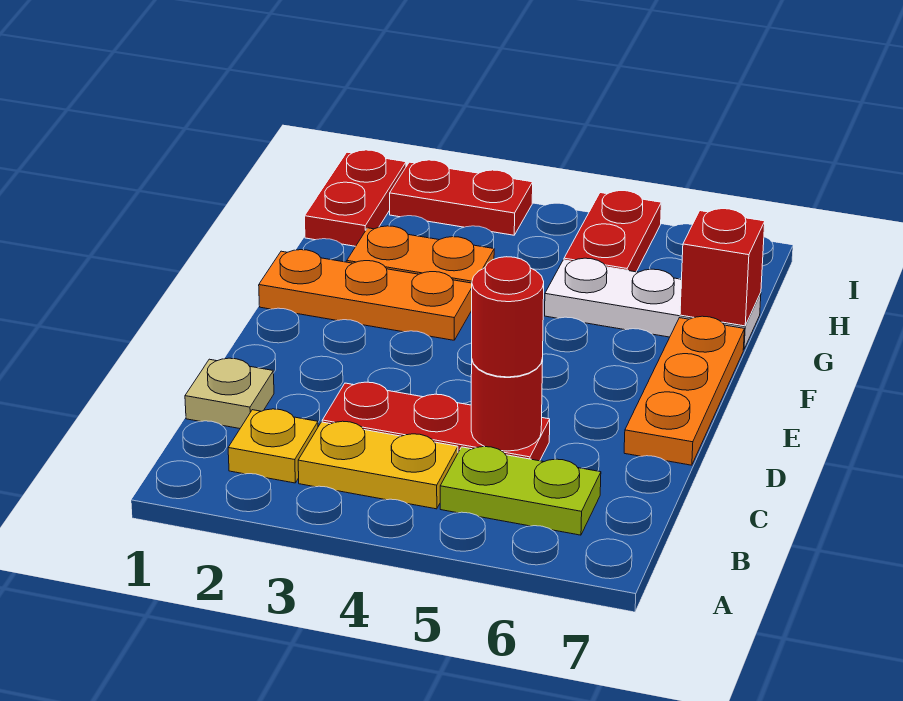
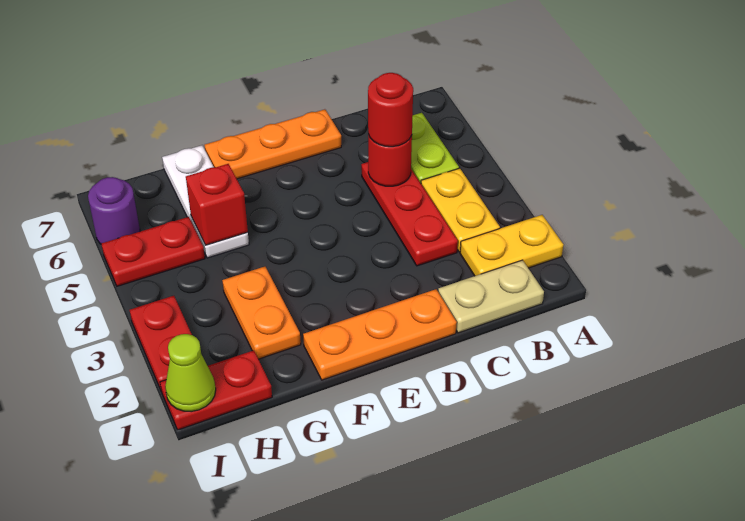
yellow 1x1 plate [228,409,318,483] -> yellow 1x2 plate [460,215,563,276]
tan 1x1 plate [185,358,274,429] -> tan 1x2 plate [438,260,544,333]
orange 1x3 plate [259,250,472,340] -> orange 1x3 plate turned to [303,289,457,380]
red 1x1 brick [680,209,765,326] -> red 1x1 brick moved to [186,164,248,245]
none -> lime 1x1 cone [165,334,216,412]
none -> purple 1x1 round brick [88,177,140,244]

